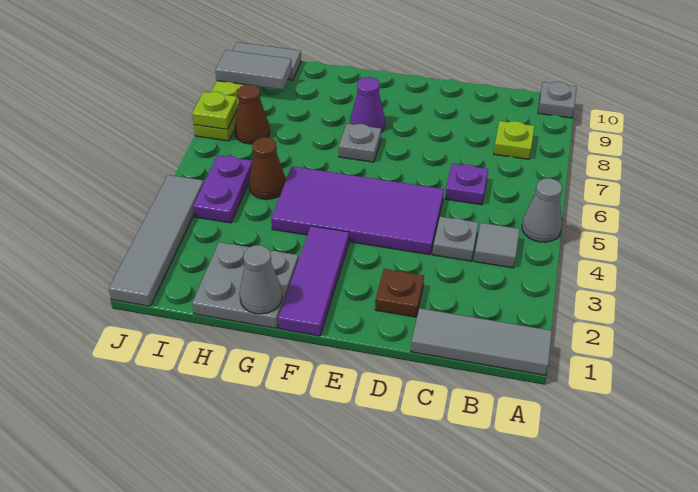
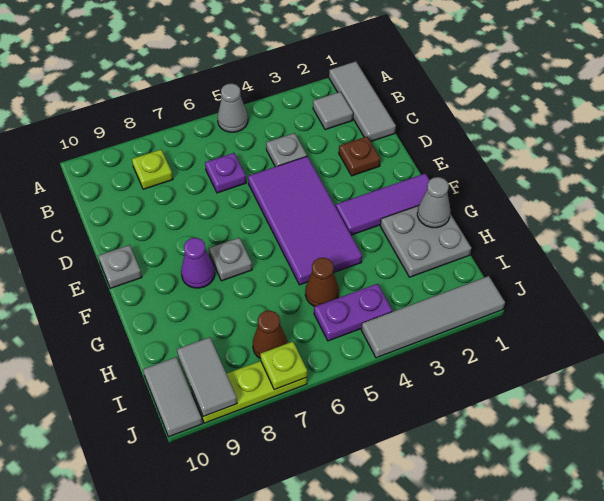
grey 1x1 plate [538,82,577,118] -> grey 1x1 plate moved to [98,245,142,289]
grey 1x1 tile [474,223,520,268] -> grey 1x1 tile moved to [313,92,353,130]

